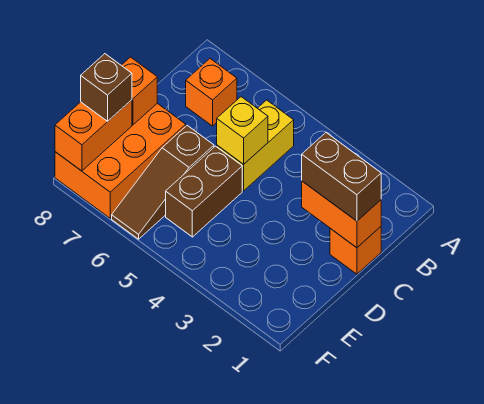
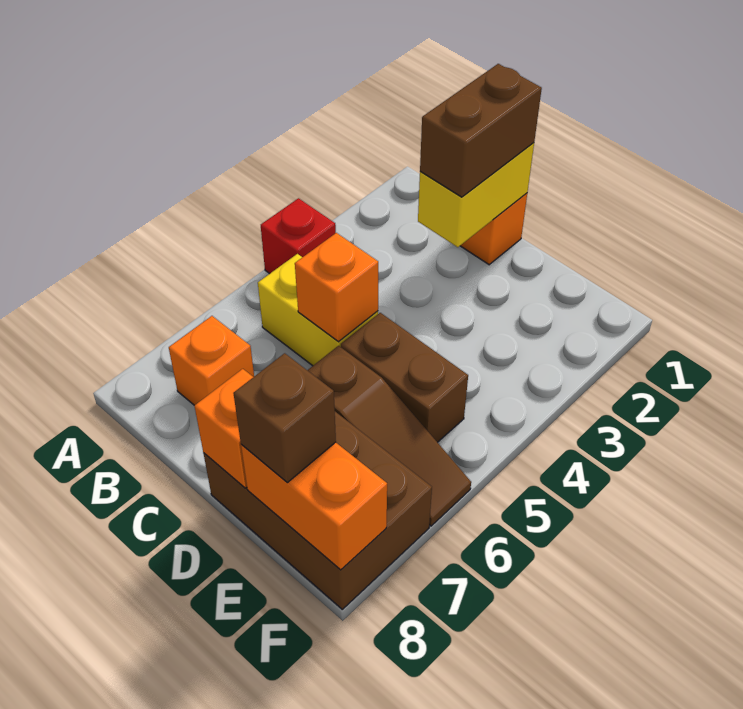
none -> red 1x1 brick [261,198,336,274]
orange 1x2 brick [302,181,381,248] -> yellow 1x2 brick [418,143,534,247]
yellow 1x1 brick [217,97,268,164] -> orange 1x1 brick [295,233,378,342]
orange 2x3 brick [55,103,186,218] -> brown 2x3 brick [203,412,432,609]

